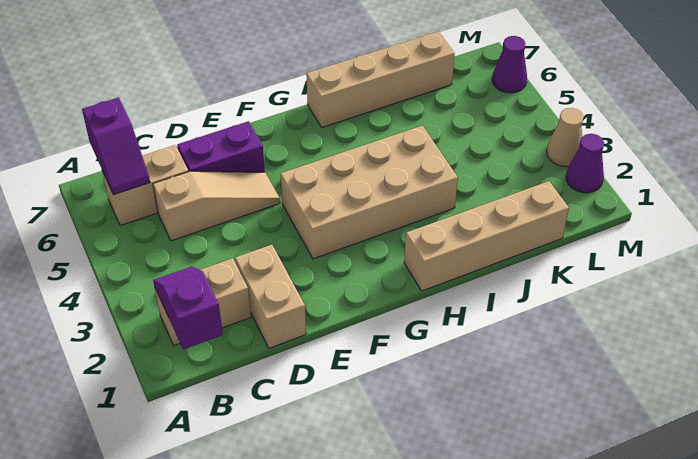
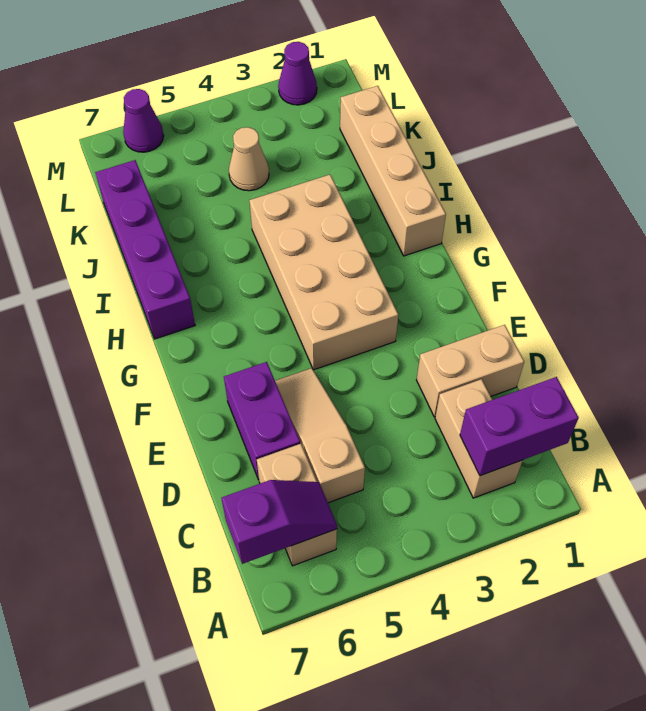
purple 1x2 slope [153,266,223,350] -> purple 1x2 brick [460,377,579,476]
tan 1x4 brick [306,32,455,127] -> purple 1x4 brick [95,160,195,339]
tan 1x1 cone [547,108,583,166] -> tan 1x1 cone moved to [229,127,269,191]

